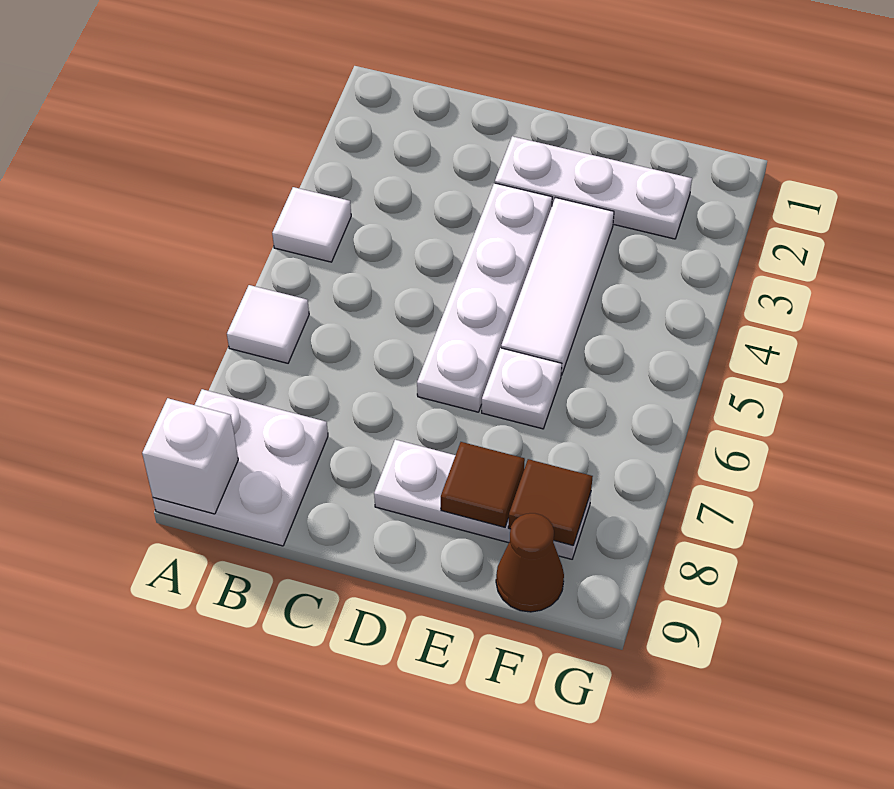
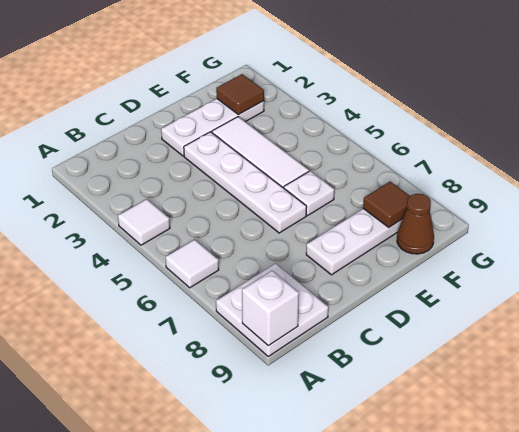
brown 1x1 tile [441,442,525,527] -> brown 1x1 tile moved to [216,74,264,115]

